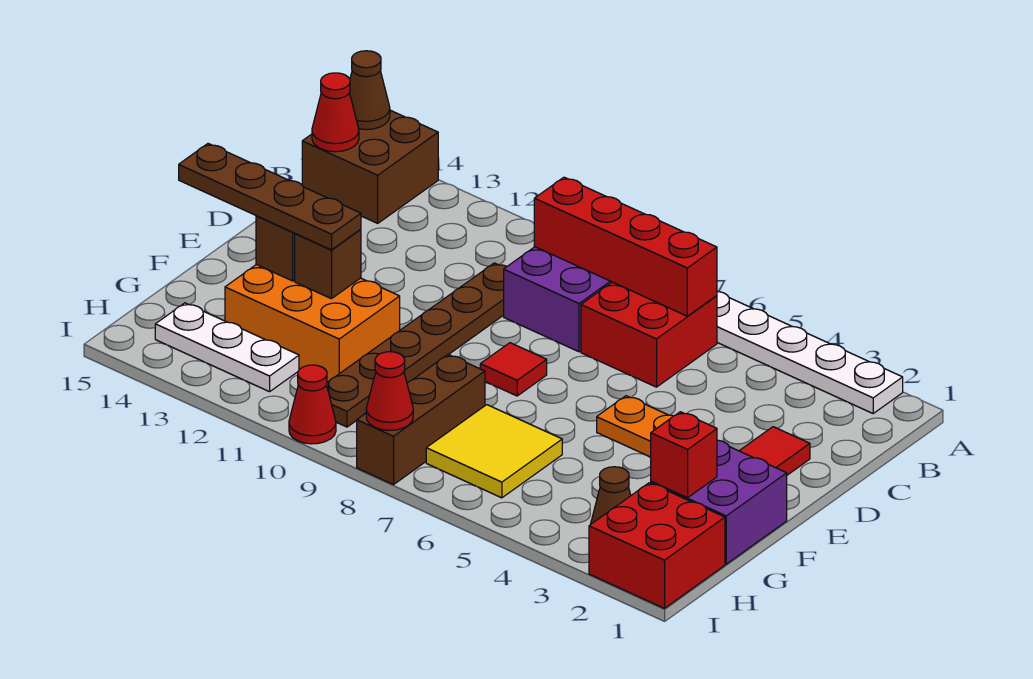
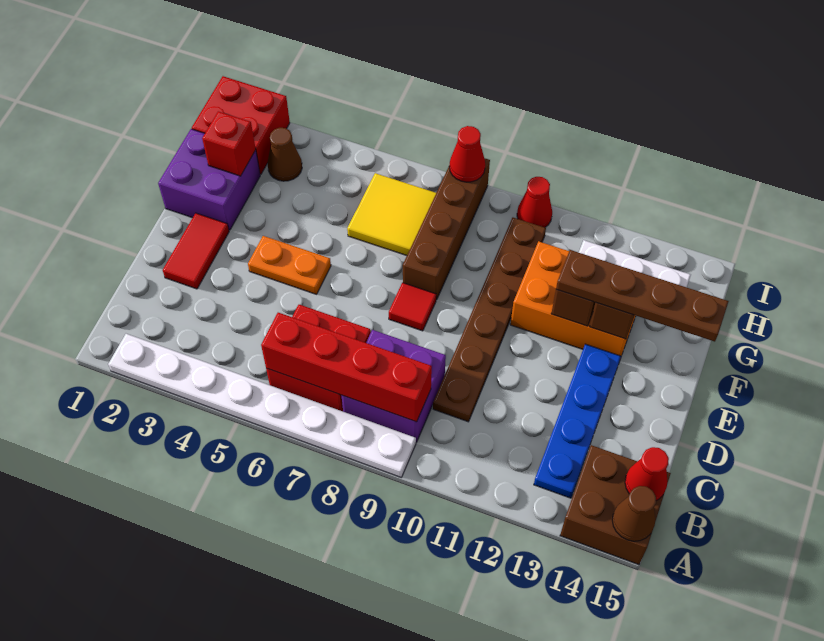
none -> blue 1x4 plate [534,344,621,498]
brown 1x3 brick [357,355,485,485] -> brown 1x4 brick [403,158,490,300]

